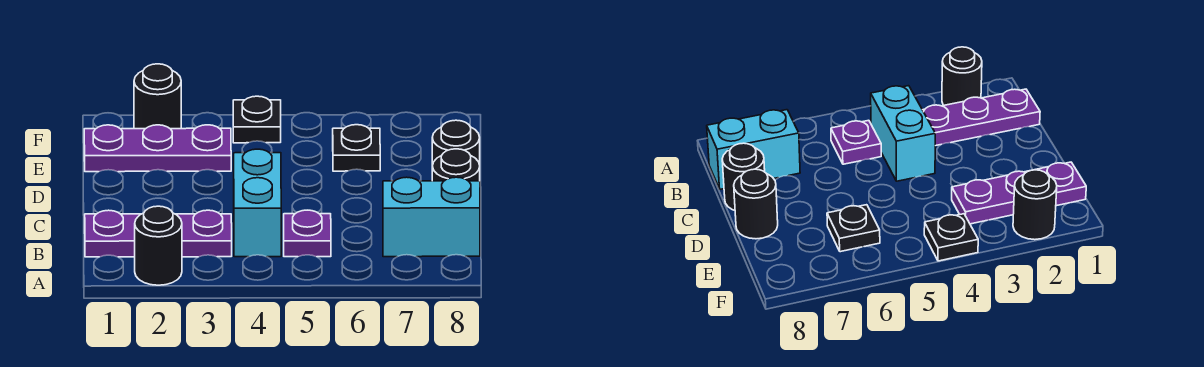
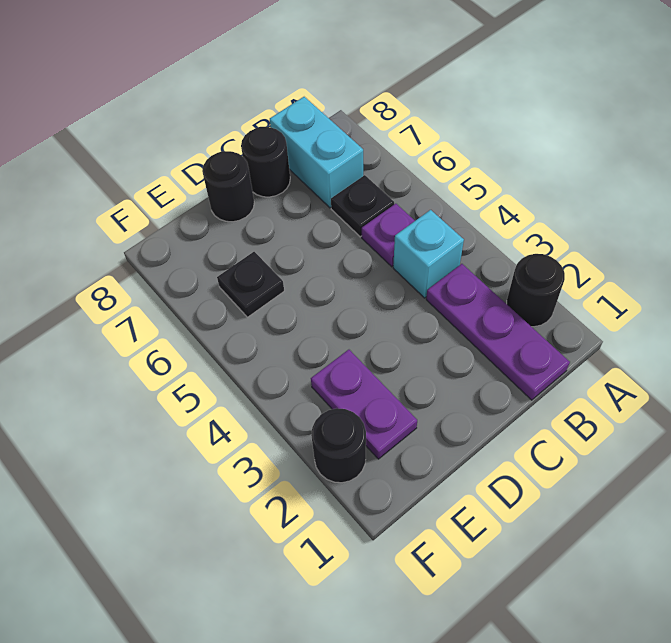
cyan 1x2 brick [234,149,281,257] -> cyan 1x1 brick [393,210,464,298]
purple 1x3 plate [84,125,231,172] -> purple 1x2 plate [311,350,417,459]
black 1x1 plate [233,96,281,143] -> black 1x1 plate moved to [331,175,394,237]

